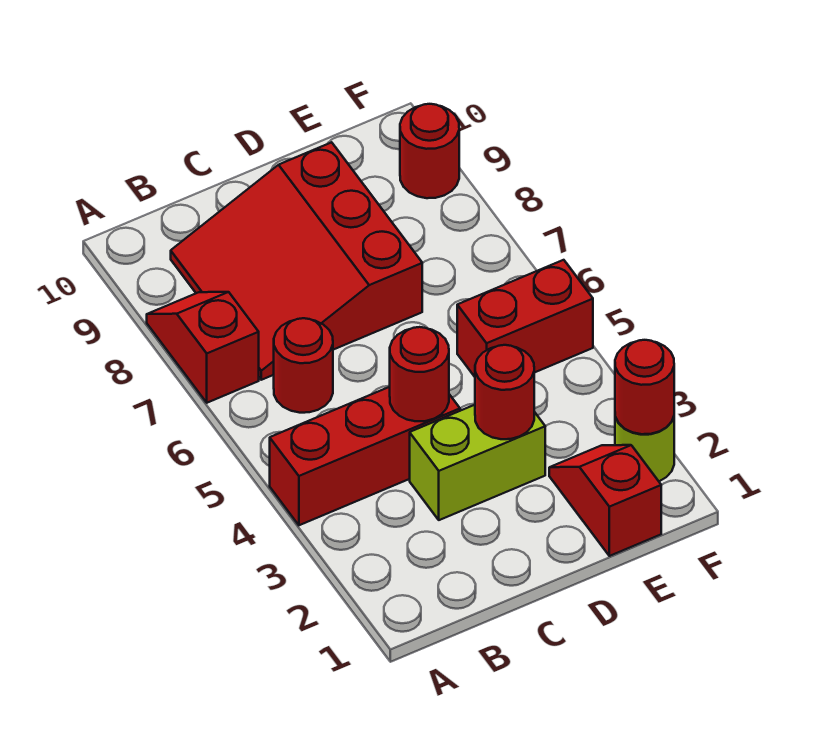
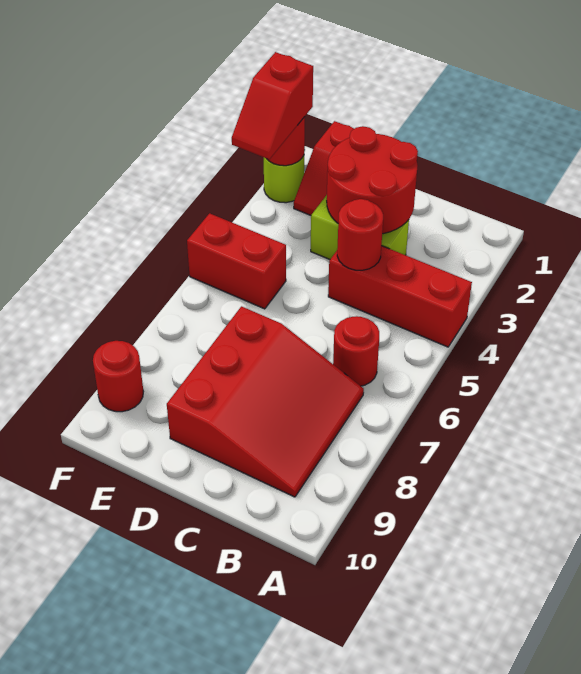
red 1x2 slope [147,292,259,403] -> red 1x2 slope moved to [232,52,313,159]
red 1x1 round brick [475,345,534,439] -> red 2x2 round brick [327,126,418,234]

